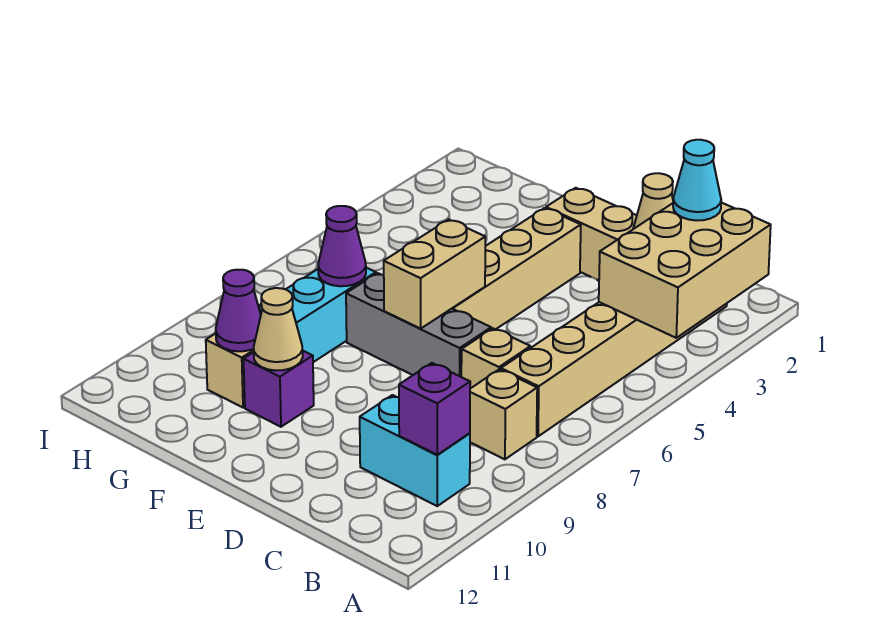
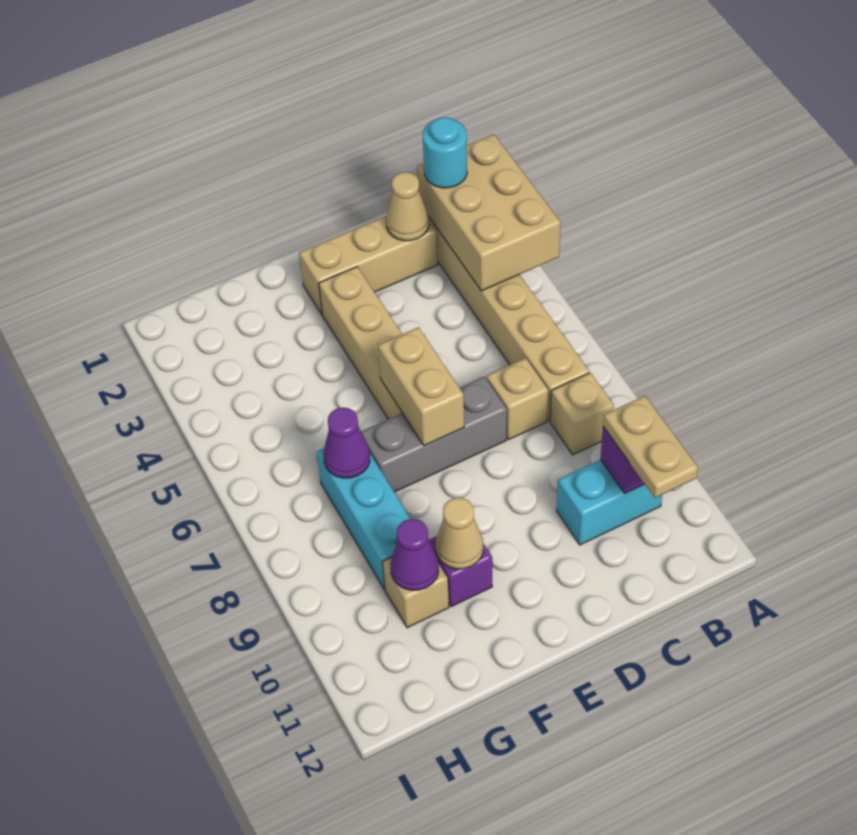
cyan 1x1 cone [673,140,721,220] -> cyan 1x1 round brick [423,117,467,188]
none -> tan 1x2 plate [603,396,698,498]

